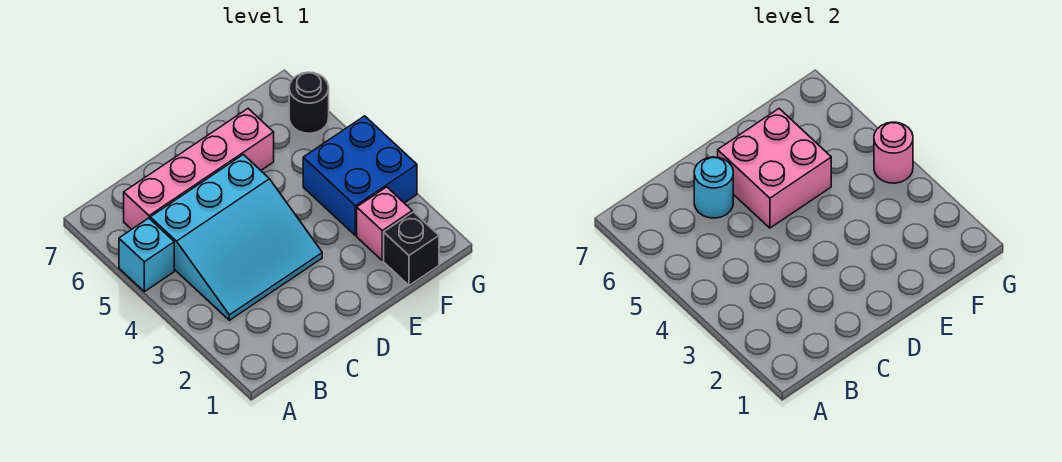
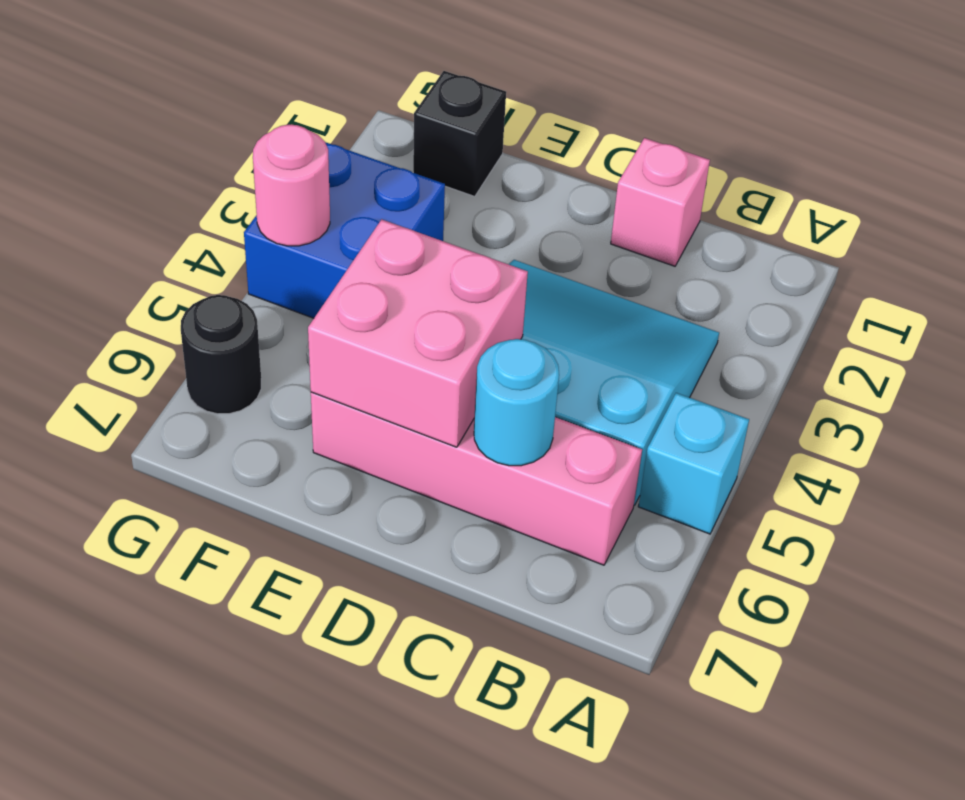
pink 1x1 brick [357,187,412,260] -> pink 1x1 brick moved to [611,138,710,266]

